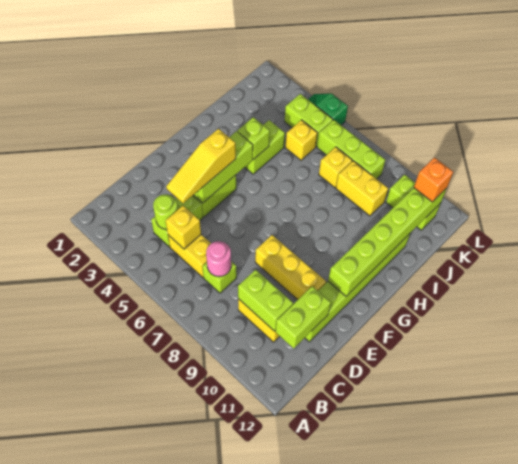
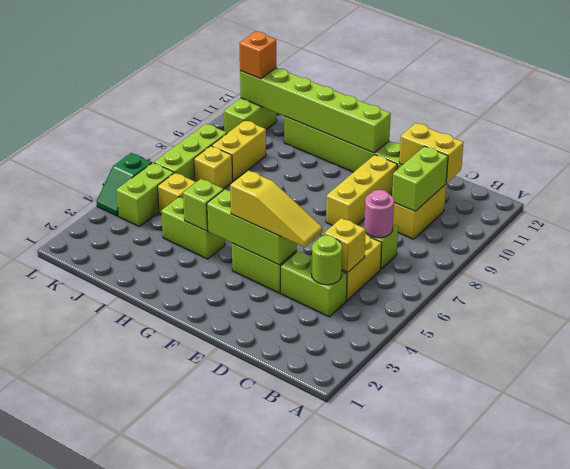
lime 1x2 brick [275,286,331,348] -> yellow 1x2 brick [399,123,464,183]

